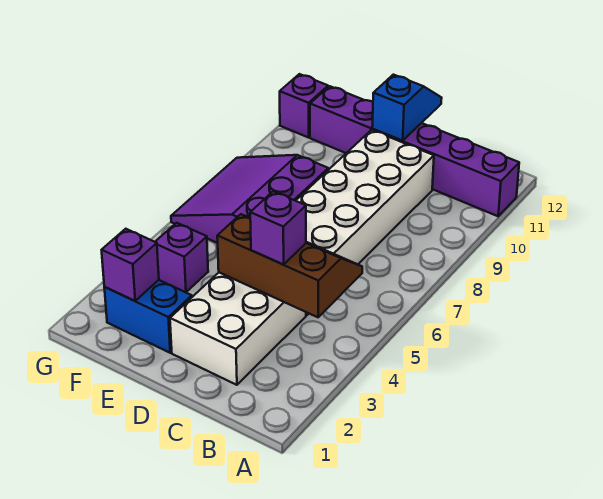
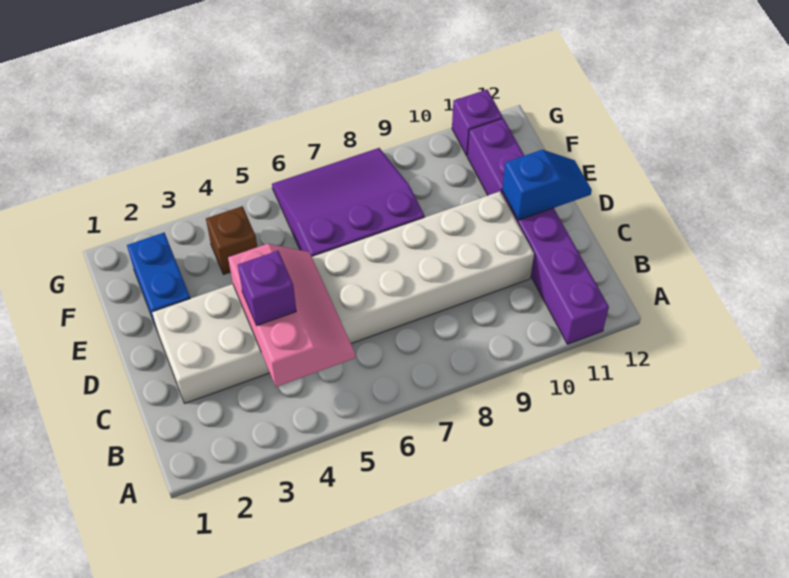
brown 2x3 slope [217,214,362,317] -> pink 2x3 slope [228,244,355,387]
purple 1x1 brick [102,229,159,301] -> none
purple 1x1 brick [155,223,208,292] -> brown 1x1 brick [206,206,257,275]

